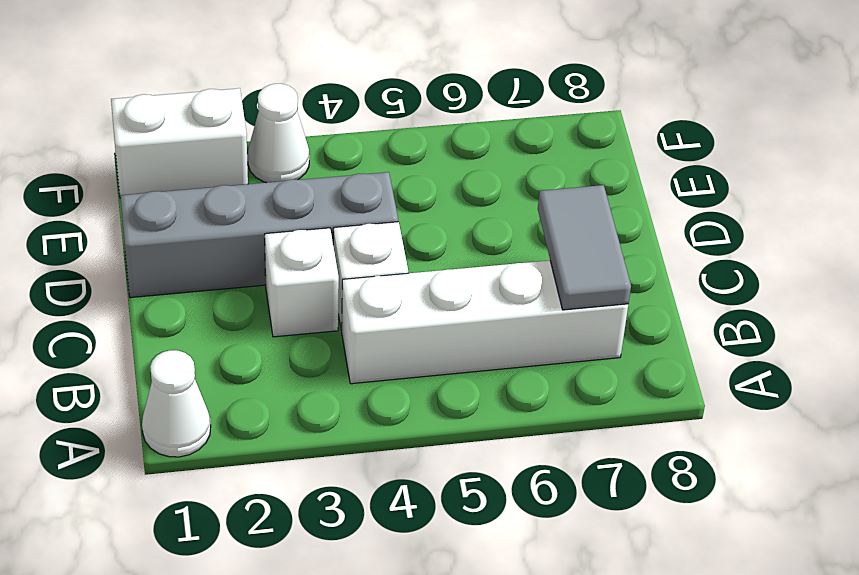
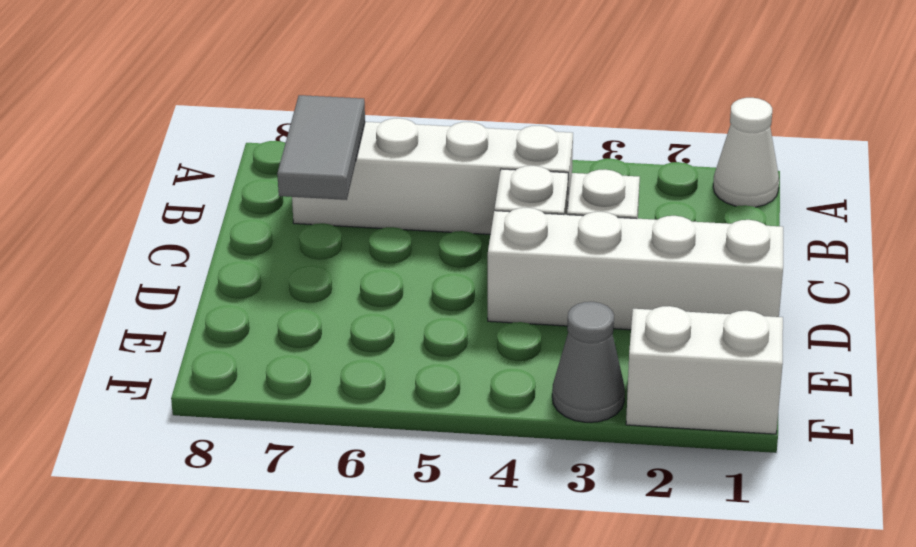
grey 1x4 brick [120,172,398,298] -> white 1x4 brick [488,208,783,330]
white 1x1 cone [248,84,309,183] -> grey 1x1 cone [552,302,625,422]

